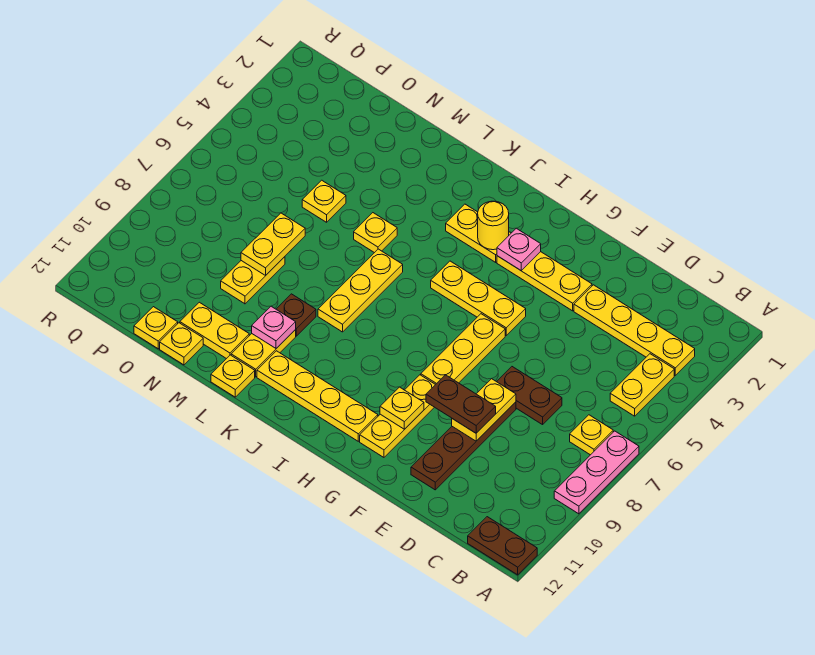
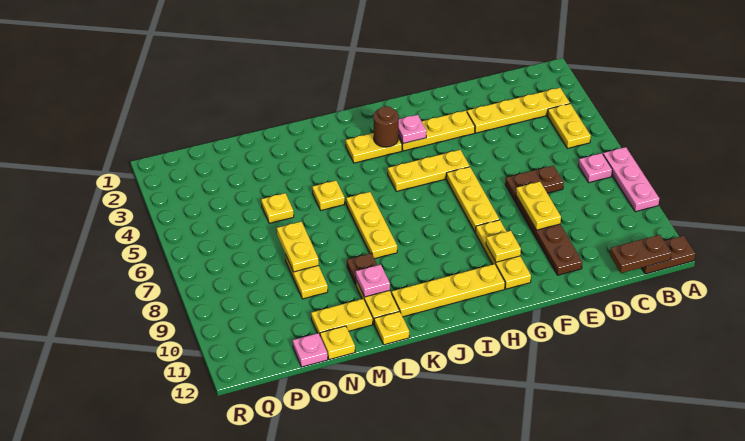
yellow 1x1 plate [570,415,613,455] -> pink 1x1 plate [578,153,612,183]
brown 1x2 plate [426,375,496,433] -> brown 1x2 plate moved to [610,235,671,273]
yellow 1x1 round brick [478,201,509,250] -> brown 1x1 round brick [373,106,399,147]
yellow 1x1 plate [134,307,178,349] -> pink 1x1 plate [293,333,328,367]

